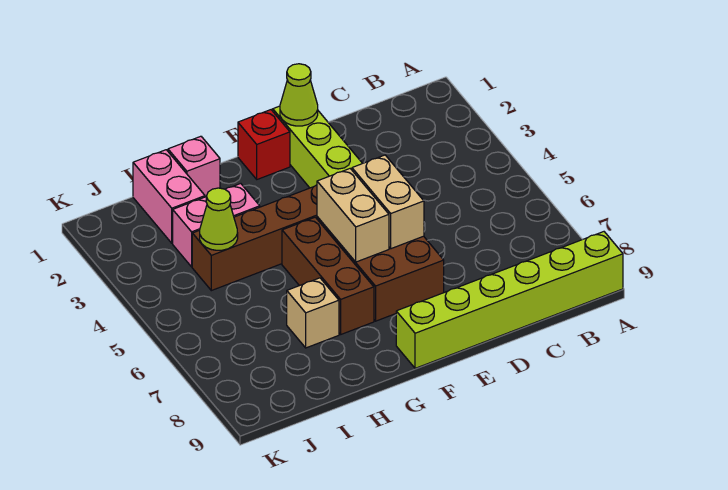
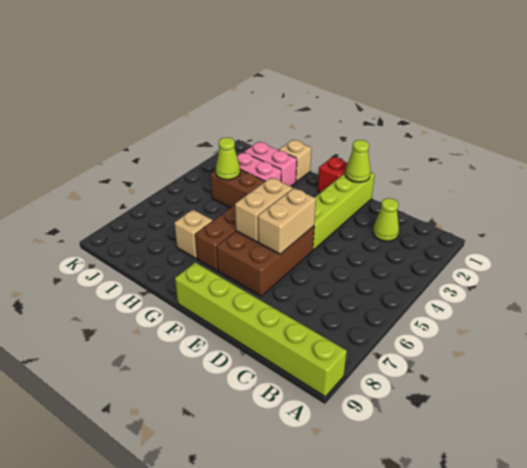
none -> lime 1x1 cone [373,198,399,241]
pink 1x1 brick [168,136,220,197] -> tan 1x1 brick [279,140,311,182]
pink 1x2 brick [133,150,205,243] -> pink 1x2 brick turned to [244,142,297,186]

